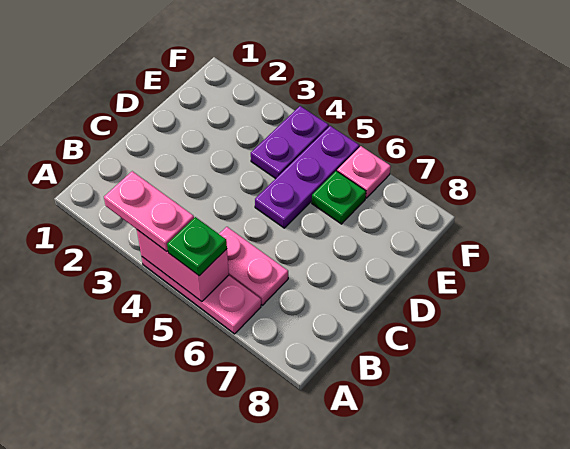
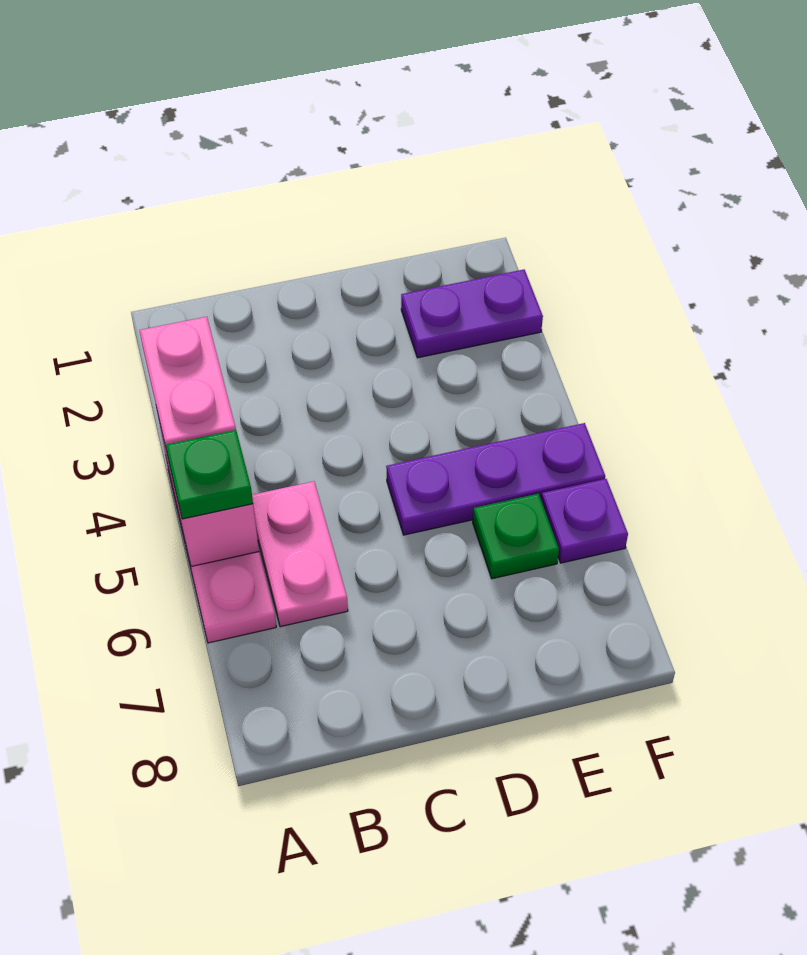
purple 1x2 plate [251,106,329,179] -> purple 1x2 plate moved to [401,270,543,358]
pink 1x1 plate [337,146,391,198] -> purple 1x1 plate [541,479,628,563]

